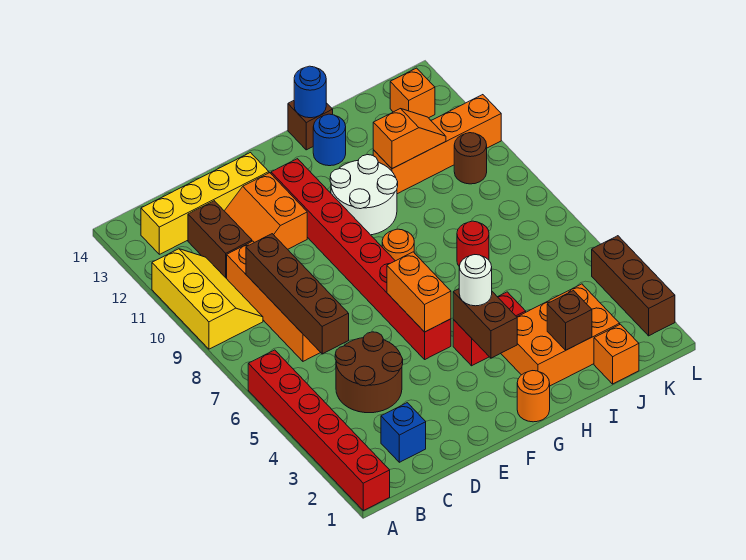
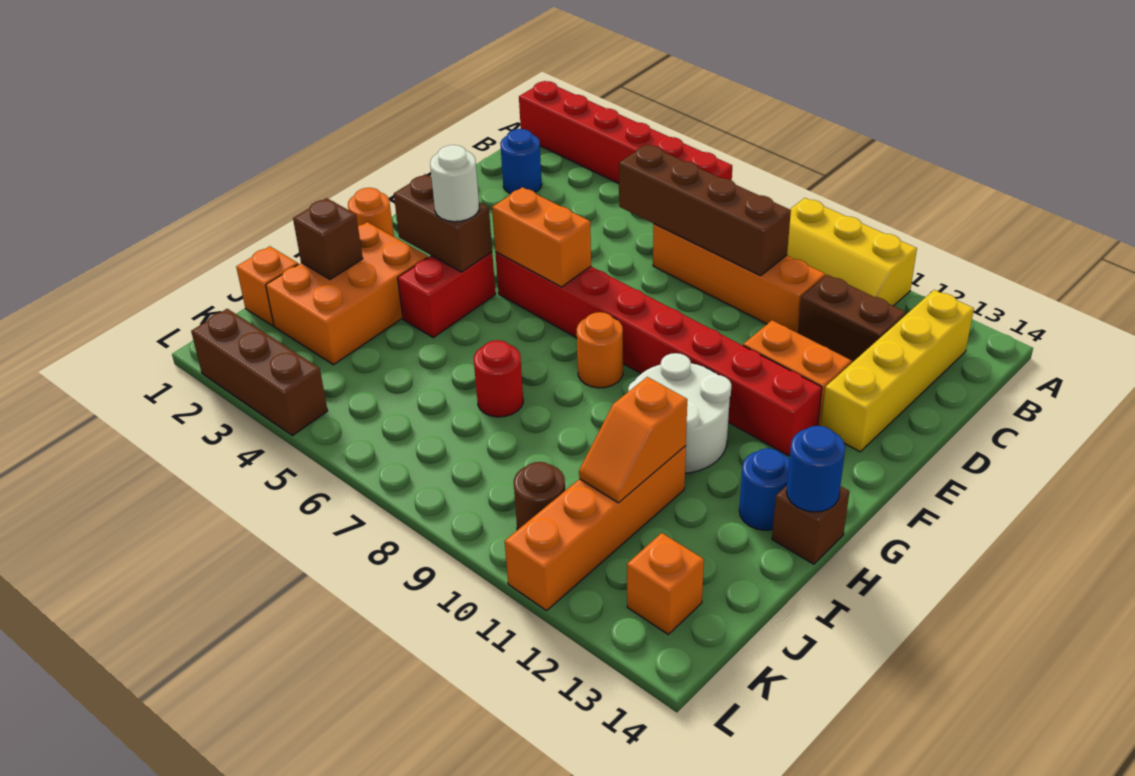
blue 1x1 brick [381,403,426,462] -> blue 1x1 round brick [500,129,542,194]
brown 2x2 round brick [335,332,403,413] -> none

